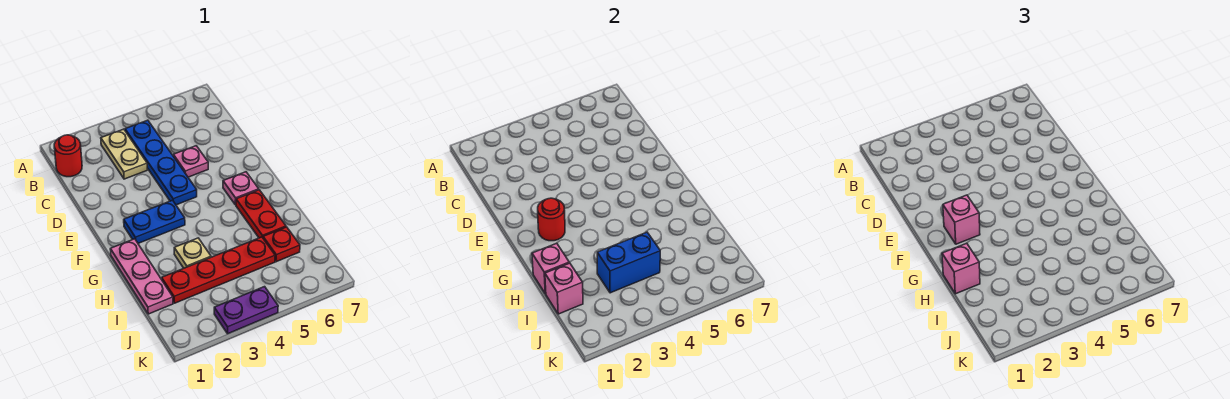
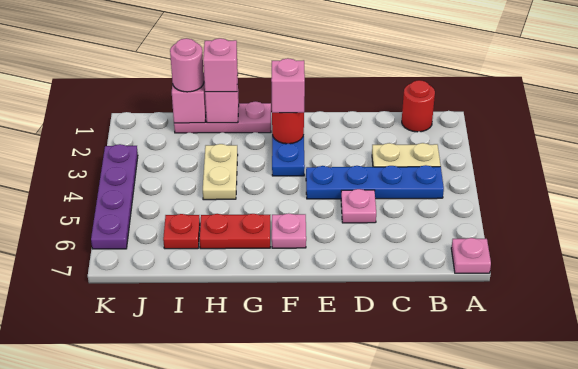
none -> pink 1x1 plate [451,238,491,273]
tan 1x1 plate [174,238,211,268] -> tan 1x2 plate [203,144,238,200]
none -> pink 1x1 round brick [170,38,204,92]
red 1x4 plate [162,237,275,303] -> none
blue 1x2 brick [597,232,660,293] -> none
purple 1x2 plate [214,287,278,334] -> purple 1x4 plate [91,144,138,249]

